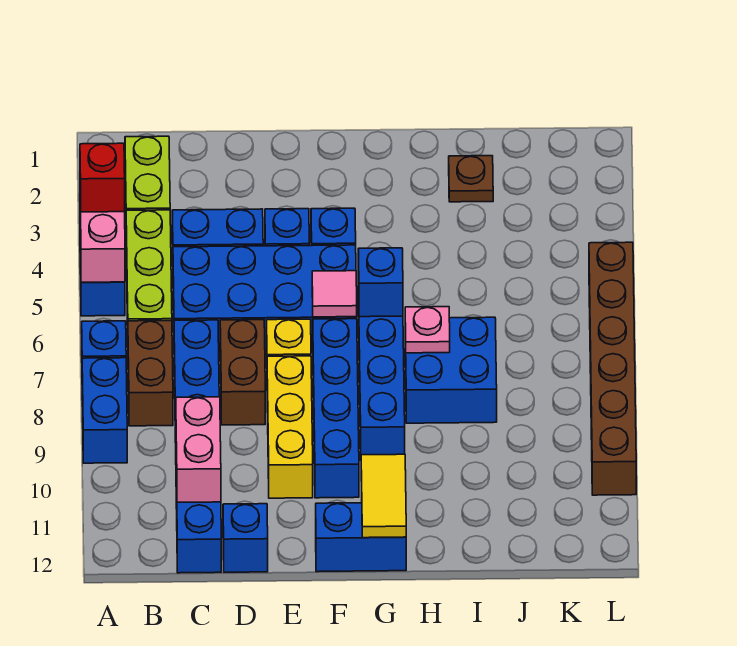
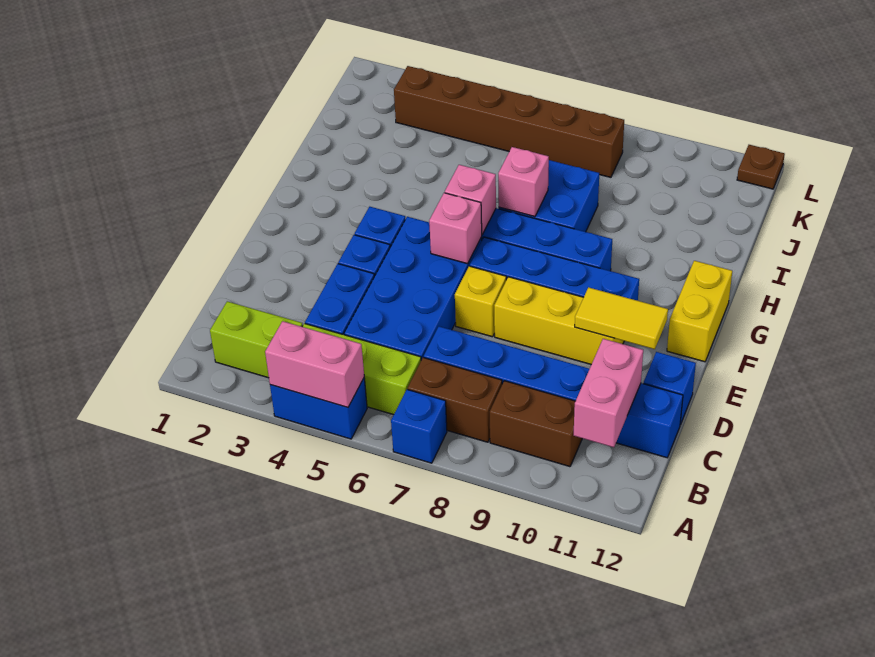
red 1x1 brick [80,143,125,212] -> none
blue 1x2 brick [82,358,127,463] -> none
pink 1x2 brick [176,397,221,503] -> pink 1x2 brick turned to [574,339,643,447]
brown 1x2 brick [220,320,265,425] -> brown 1x2 brick moved to [490,381,582,467]
pink 1x1 tile [312,271,357,317] -> pink 1x1 brick [429,193,482,264]
blue 1x2 brick [316,503,406,572] -> yellow 1x2 brick [667,261,732,362]
blue 1x1 brick [358,248,403,317] -> pink 1x1 brick [445,165,496,234]
yellow 1x2 tile [361,454,406,538] -> yellow 1x2 tile moved to [575,287,668,349]
pink 1x1 plate [405,307,450,353] -> pink 1x1 brick [498,147,549,217]
brown 1x1 plate [449,156,493,202] -> brown 1x1 plate moved to [737,145,785,189]
brown 1x6 brick [589,242,636,495] -> brown 1x6 brick moved to [394,66,624,177]

